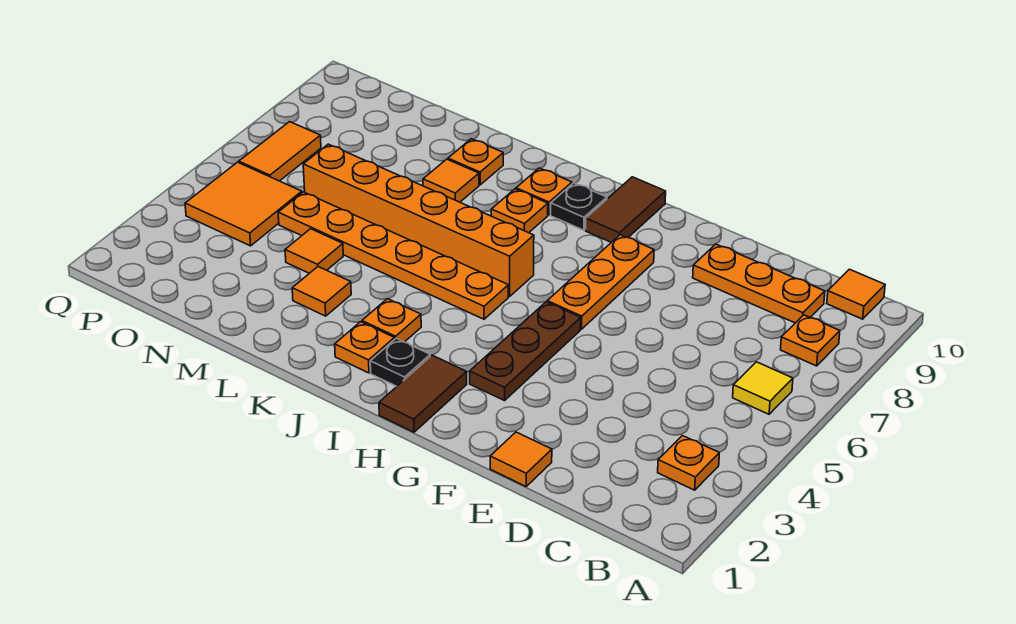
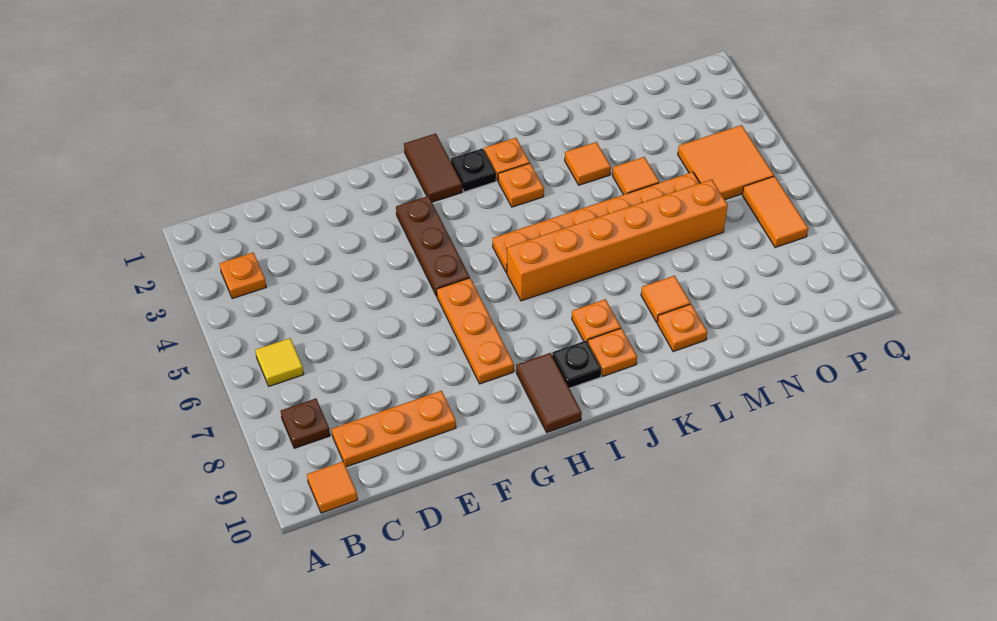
orange 1x1 plate [781,315,840,366] -> brown 1x1 plate [281,398,330,448]
orange 1x1 tile [490,432,552,486] -> none

